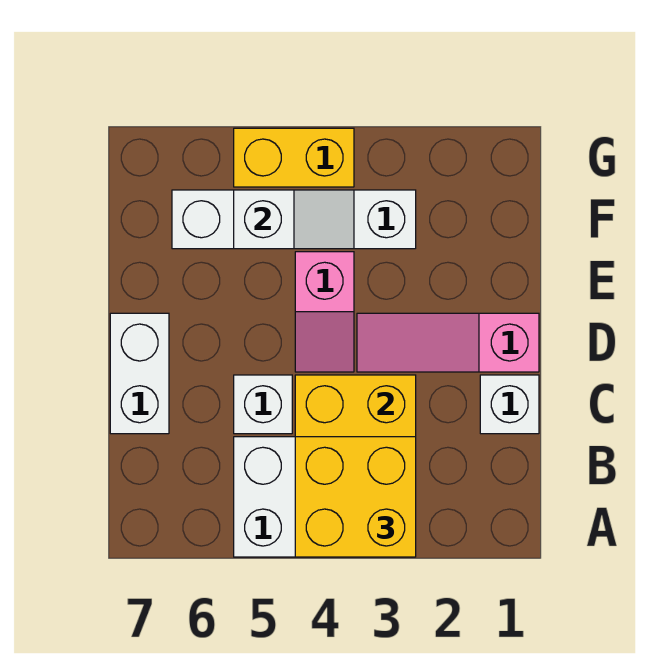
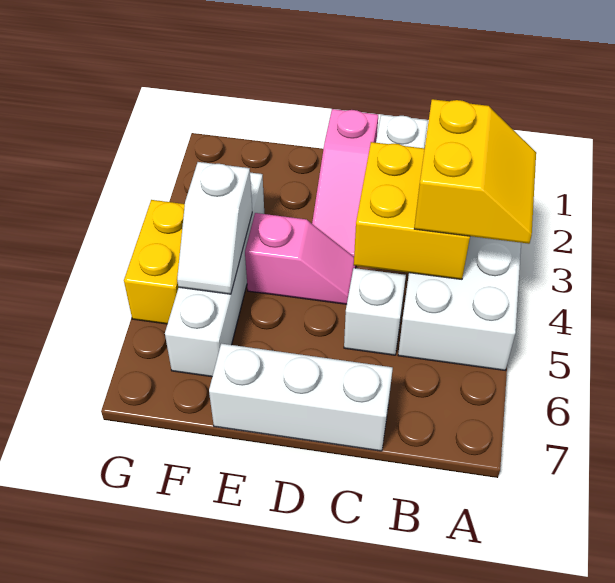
yellow 2x2 brick [295,437,416,557] -> yellow 2x2 slope [414,99,536,244]
white 1x2 brick [110,313,169,434] -> white 1x3 brick [209,344,393,451]
white 1x2 slope [234,190,354,249] -> white 1x2 slope turned to [177,162,252,294]

